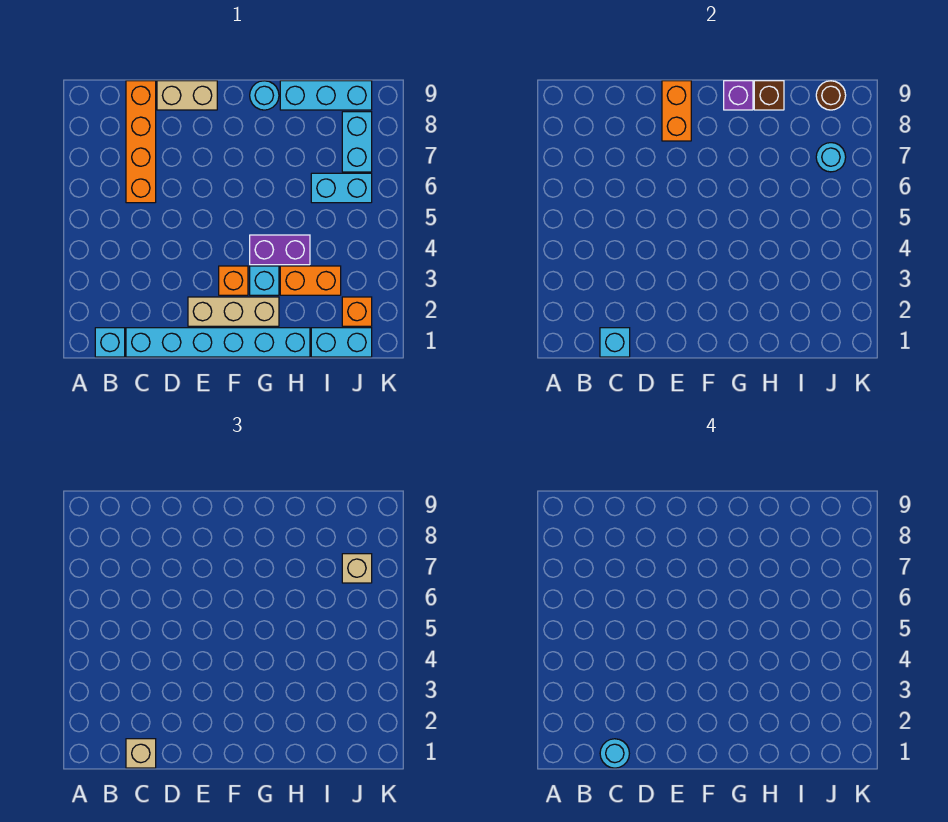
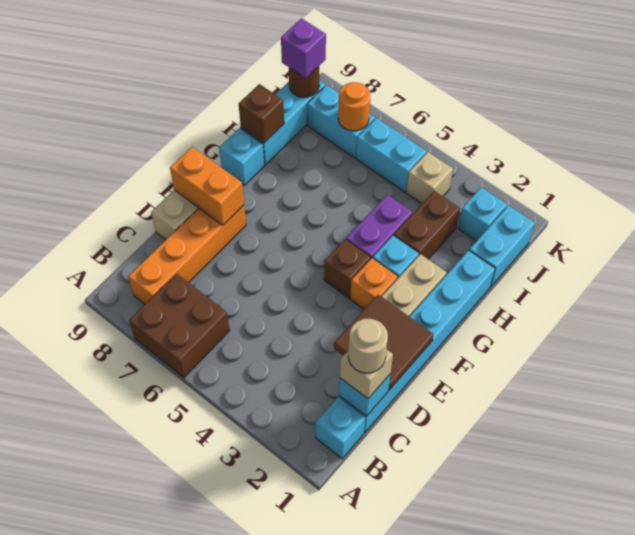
none -> brown 2x2 brick [129,274,230,378]
cyan 1x1 round brick [600,739,629,768] -> tan 1x1 round brick [348,318,388,373]
orange 1x4 brick [126,81,156,203] -> orange 1x4 brick turned to [128,205,246,304]
none -> brown 2x2 tile [334,295,434,390]
none -> brown 1x1 brick [324,239,371,298]
cyan 1x1 round brick [250,81,279,110] -> cyan 1x1 brick [219,128,264,185]
purple 1x1 brick [724,81,753,110] -> purple 1x1 brick moved to [281,18,326,78]
orange 1x2 brick [280,266,341,295] -> brown 1x2 brick [394,191,460,259]
cyan 1x2 brick [311,173,372,203] -> cyan 1x2 brick turned to [356,118,427,192]
orange 1x1 brick [342,297,372,326] -> cyan 1x1 brick [458,187,507,241]
cyan 1x1 round brick [816,143,846,172] -> orange 1x1 round brick [338,82,370,131]
tan 1x1 brick [342,554,372,583] -> tan 1x1 brick moved to [406,152,453,204]

